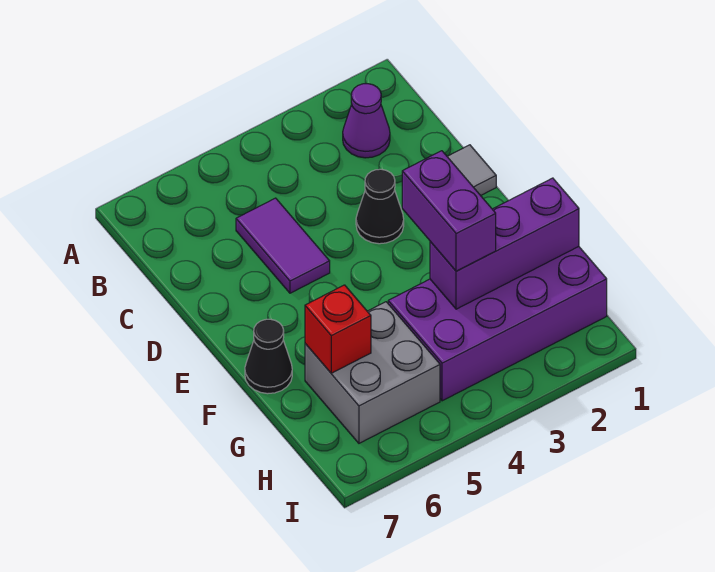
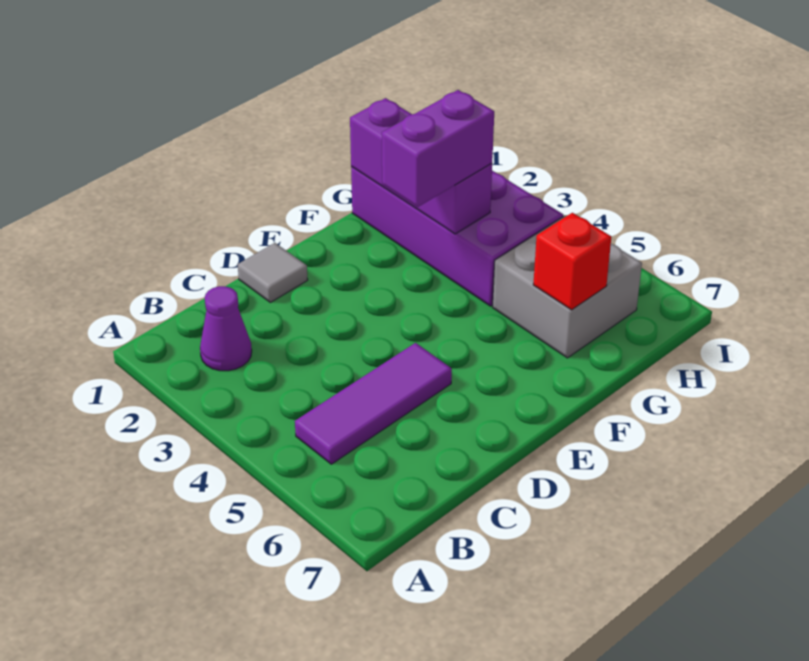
purple 1x2 tile [236,198,330,293] -> purple 1x3 tile [295,343,452,464]
black 1x1 cone [356,169,404,244] -> none
black 1x1 cone [245,319,292,394] -> none

